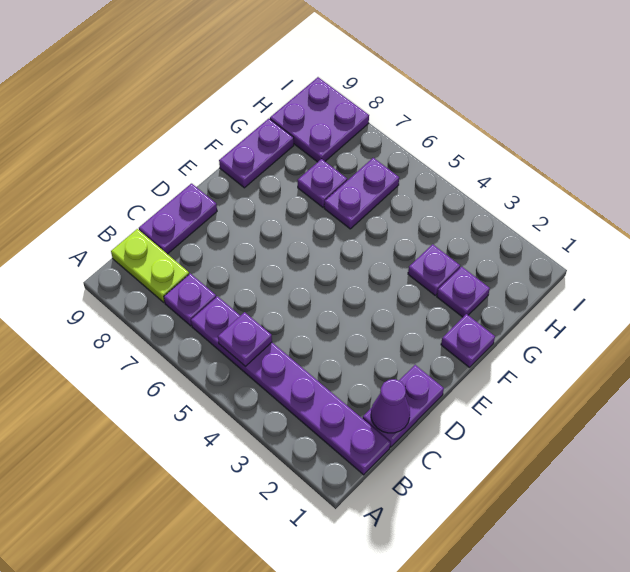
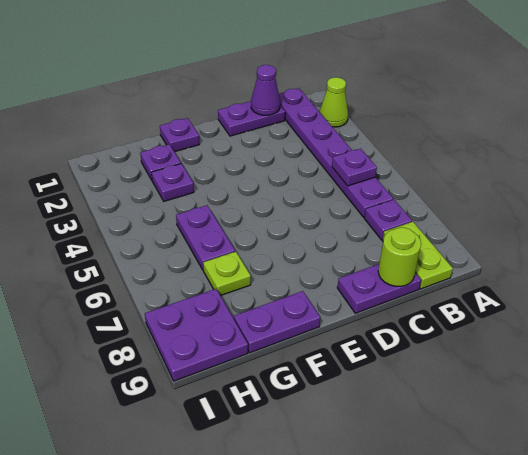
none -> lime 1x1 cone [319,77,348,127]
none -> lime 1x1 round brick [378,227,421,286]
purple 1x2 plate [324,158,399,229] -> purple 1x2 plate turned to [176,205,235,271]
purple 1x1 plate [298,159,347,207] -> lime 1x1 plate [203,252,251,296]

